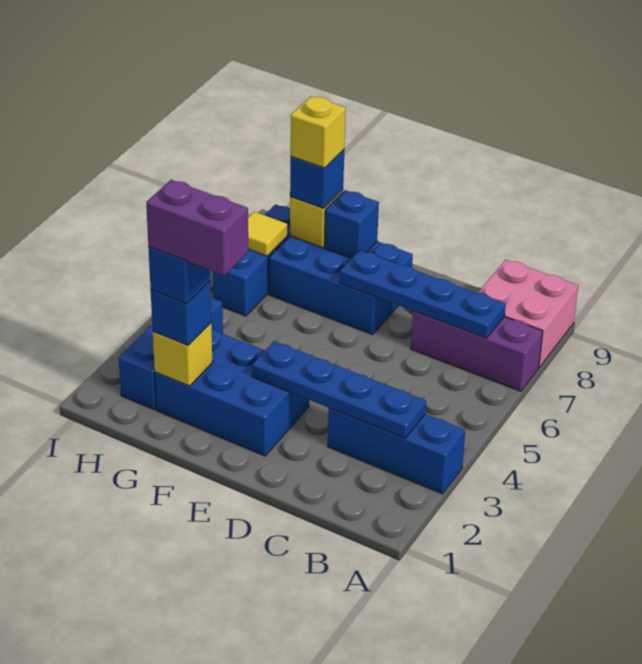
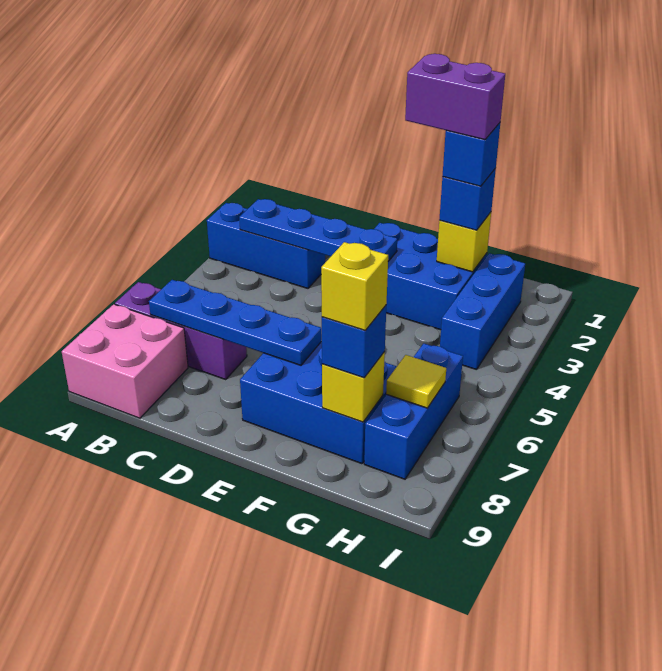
blue 1x1 brick [325,190,379,258] -> none

